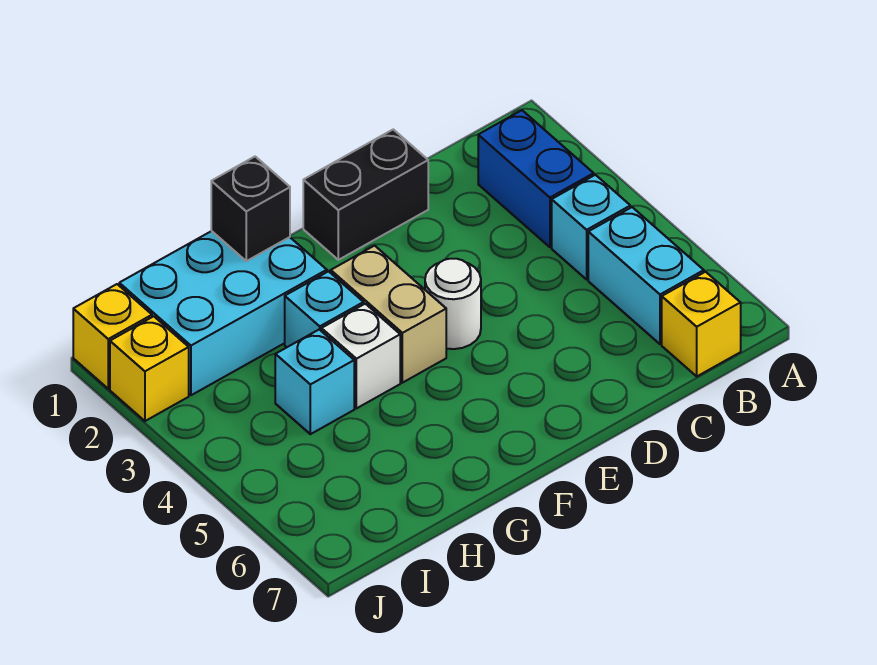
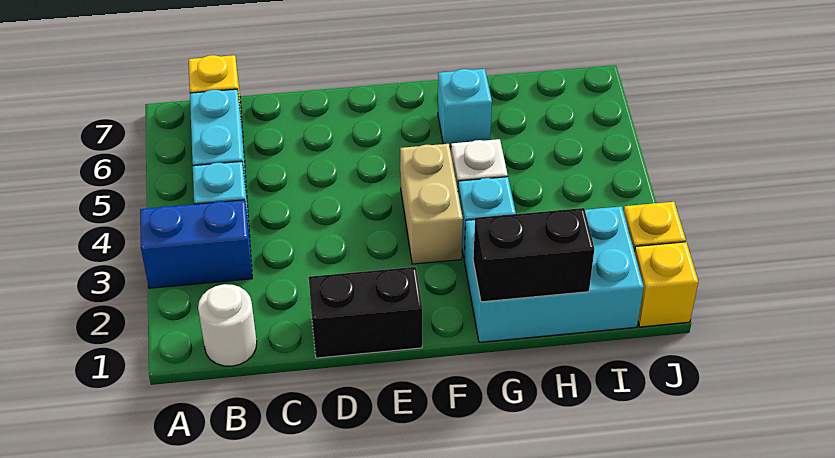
blue 1x2 brick [478,110,594,247] -> blue 1x2 brick turned to [140,200,252,288]
white 1x1 round brick [425,259,481,349] -> white 1x1 round brick moved to [198,284,257,366]
black 1x1 brick [211,157,290,261] -> black 1x2 brick [473,208,594,302]
cyan 1x1 brick [275,329,354,434] -> cyan 1x1 brick moved to [438,69,492,147]

